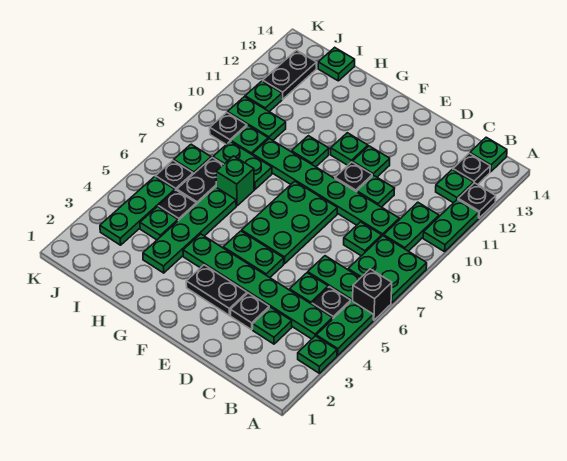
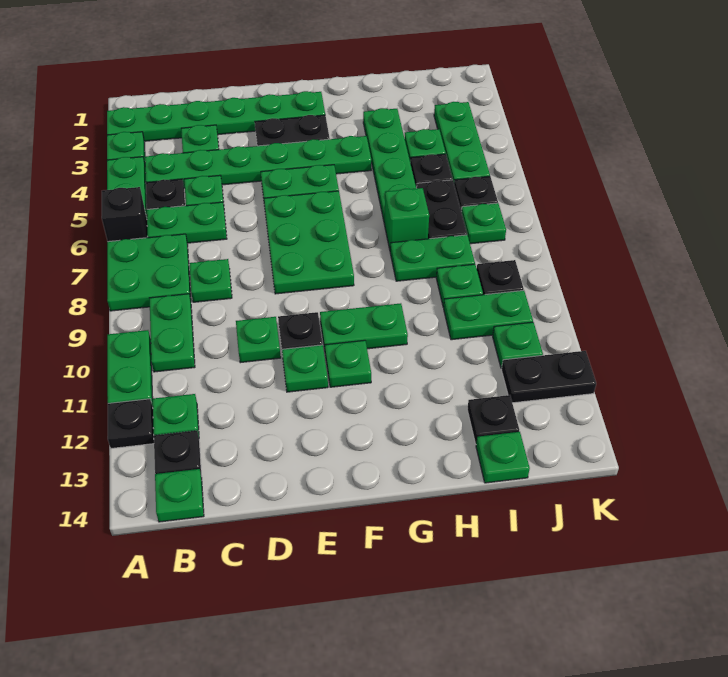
green 1x6 plate [252,139,399,236] -> green 1x6 plate moved to [107,91,325,141]
black 1x1 plate [230,293,269,330] -> black 1x1 plate moved to [467,395,519,444]
green 1x1 plate [292,136,329,167] -> green 1x2 plate [320,303,408,349]
black 1x2 plate [263,50,317,99] -> black 1x2 plate turned to [502,351,596,403]

